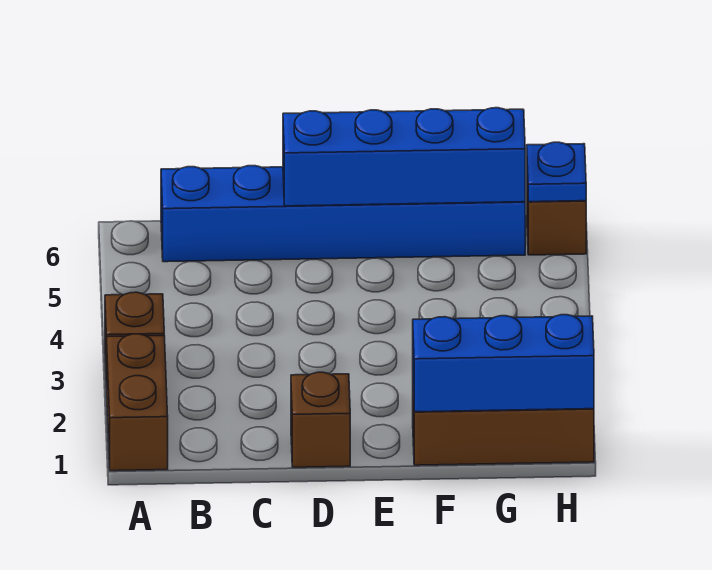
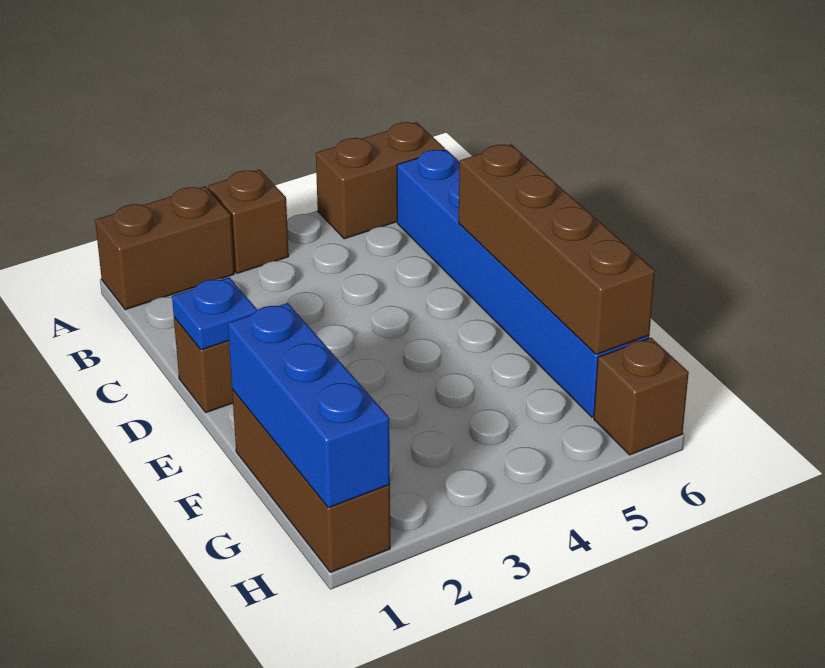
none -> brown 1x2 brick [316,122,445,239]
blue 1x4 brick [283,108,525,206] -> brown 1x4 brick [459,144,655,354]
blue 1x1 plate [527,142,586,202] -> blue 1x1 plate moved to [172,277,257,350]

